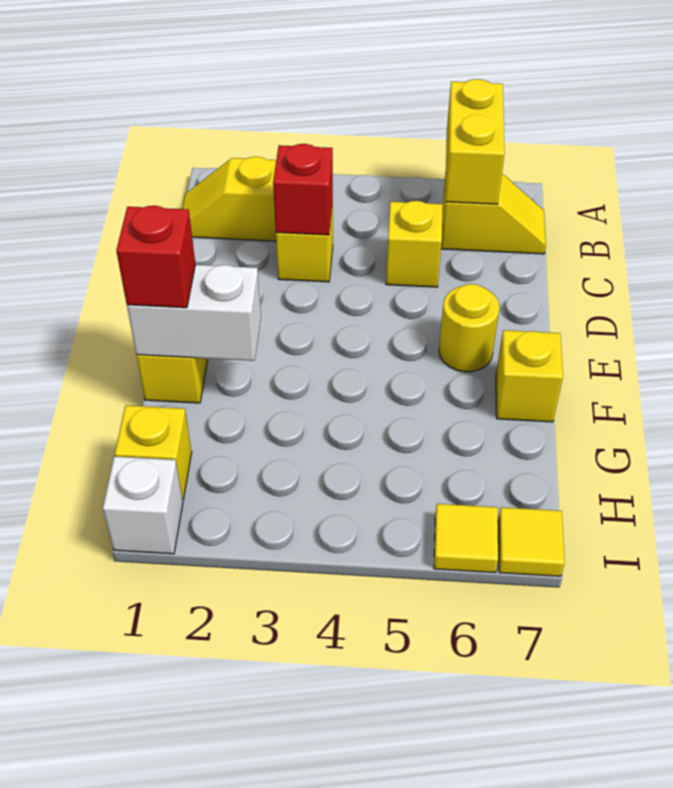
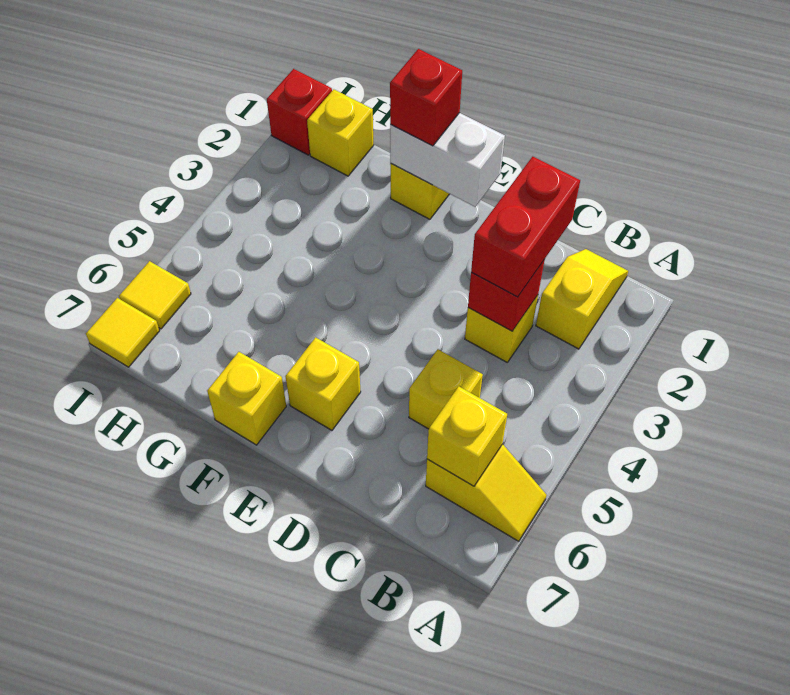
yellow 1x2 brick [445,79,505,204] -> yellow 1x1 brick [427,386,507,486]
yellow 1x2 slope [441,172,546,254] -> yellow 1x2 slope turned to [426,444,546,541]
none -> red 1x2 brick [471,157,580,297]
yellow 1x1 round brick [439,284,500,372] -> yellow 1x1 brick [285,337,361,430]
white 1x2 brick [127,265,261,361] -> white 1x2 brick turned to [390,113,505,207]
white 1x1 brick [103,456,183,554] -> red 1x1 brick [267,69,332,155]

